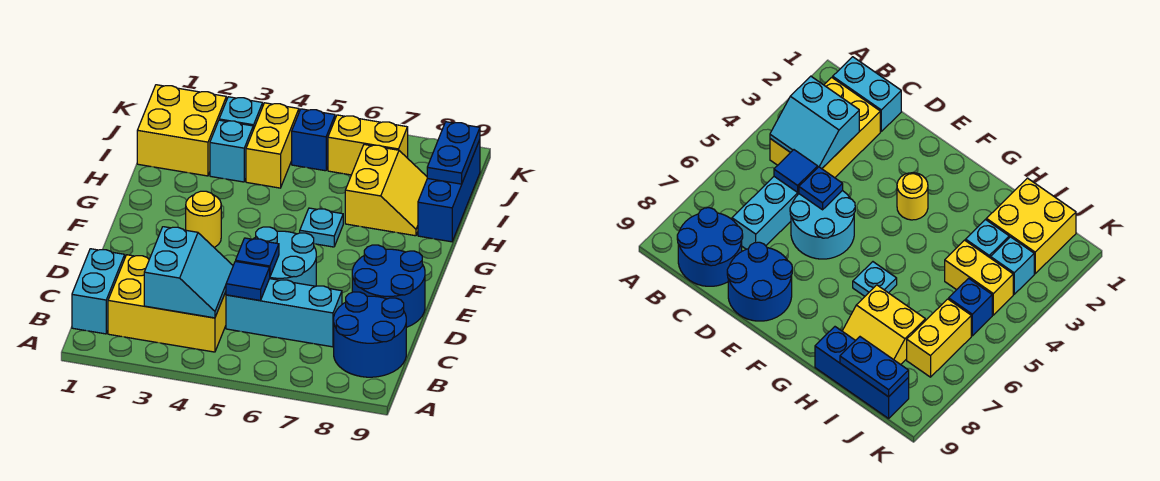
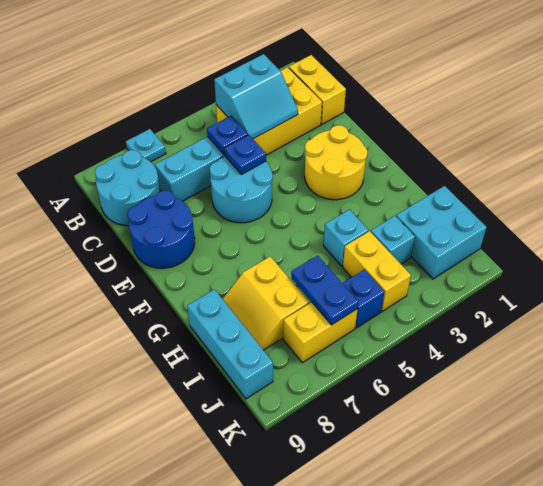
cyan 1x2 brick [72,249,125,334] -> yellow 1x2 brick [289,55,346,124]
cyan 2x2 slope [144,227,233,318] -> cyan 2x2 slope turned to [214,54,298,139]
blue 2x2 round brick [334,292,406,377] -> cyan 2x2 round brick [95,150,160,226]
blue 1x1 tile [226,261,270,300] -> blue 1x1 plate [207,116,248,154]
yellow 1x1 round brick [186,191,221,247] -> yellow 2x2 round brick [305,125,368,200]
cyan 1x1 plate [300,208,343,247] -> cyan 1x1 plate moved to [126,129,166,162]
blue 1x3 brick [418,140,480,242] -> cyan 1x3 brick [187,289,273,399]
yellow 2x2 brick [137,85,226,176] -> cyan 2x2 brick [396,186,487,279]
blue 1x2 plate [427,122,480,184] -> blue 1x2 plate moved to [291,256,358,325]
cyan 1x1 brick [219,97,263,130] -> cyan 1x1 brick moved to [323,210,369,266]

